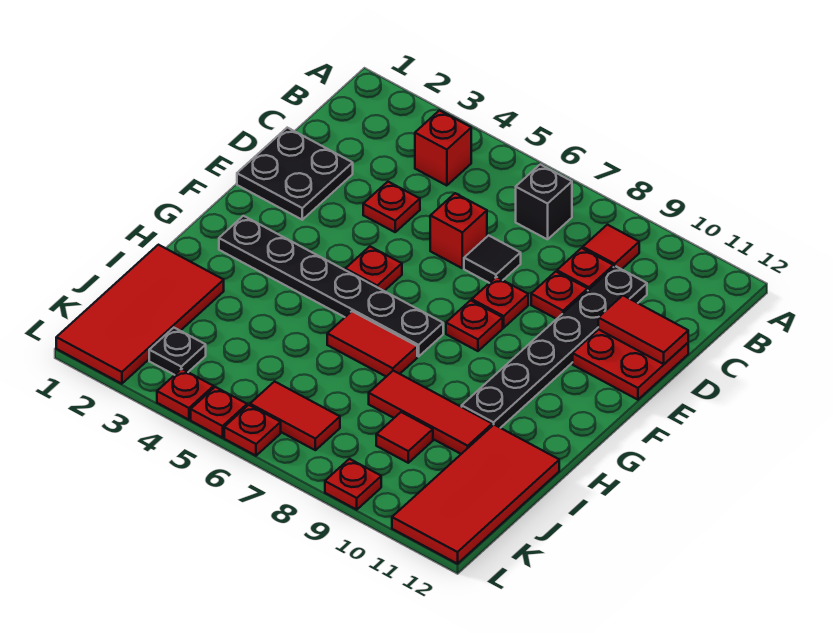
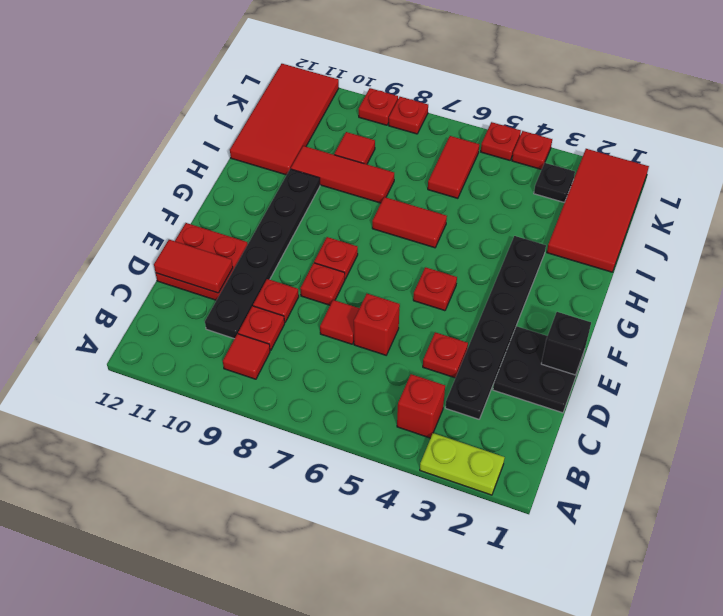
none -> lime 1x2 plate [420,433,505,495]
black 1x1 brick [516,164,572,239] -> black 1x1 brick moved to [541,312,591,375]
black 1x1 tile [464,235,521,283] -> red 1x1 tile [320,300,359,344]
black 1x6 plate [219,216,443,357] -> black 1x6 plate turned to [445,236,546,419]
red 1x2 tile [250,381,340,450] -> red 1x2 tile turned to [428,136,479,198]
red 1x1 plate [224,405,281,456] -> red 1x1 plate moved to [389,97,428,134]

